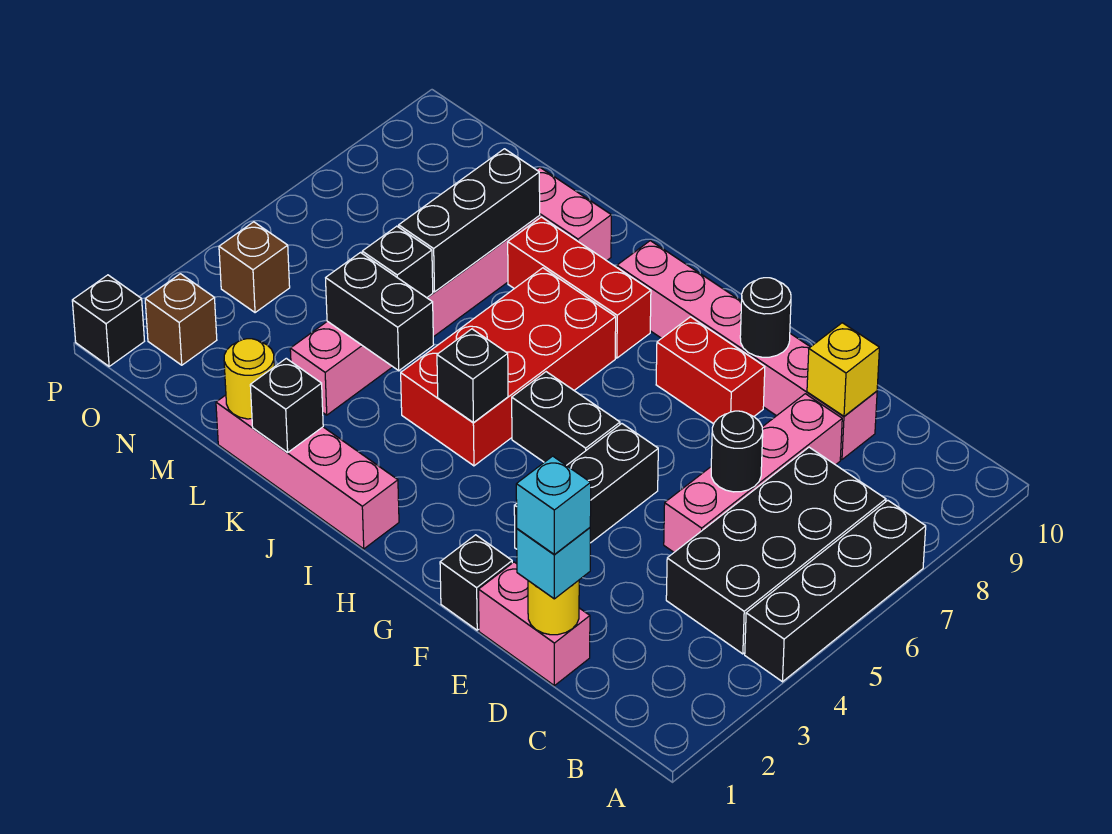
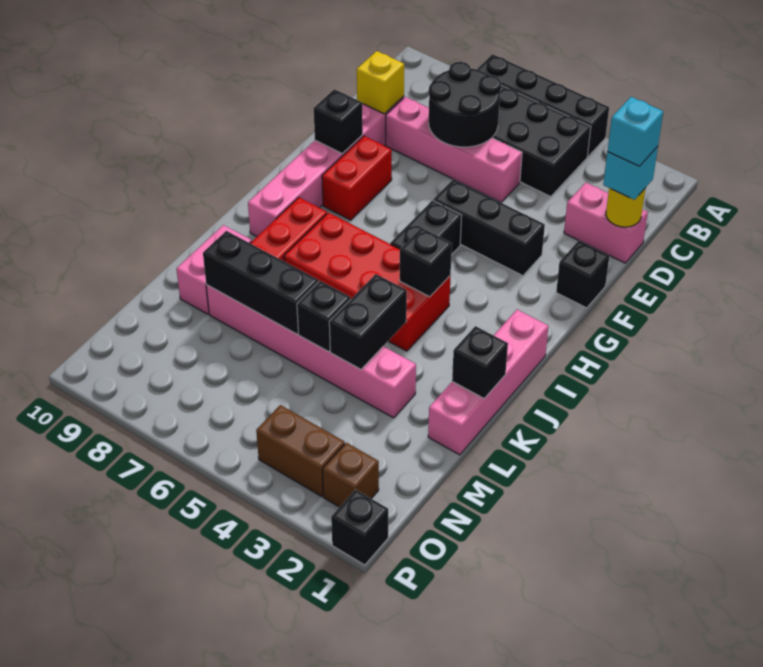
pink 1x2 brick [479,562,590,686] -> pink 1x2 brick turned to [564,183,648,263]
black 1x1 round brick [711,411,763,492] -> black 2x2 round brick [429,62,501,147]
black 1x1 round brick [740,278,791,357] -> black 1x1 brick [314,89,363,154]
yellow 1x1 round brick [224,339,274,419] -> none
brown 1x1 brick [219,222,290,313] -> brown 1x2 brick [256,405,345,497]

